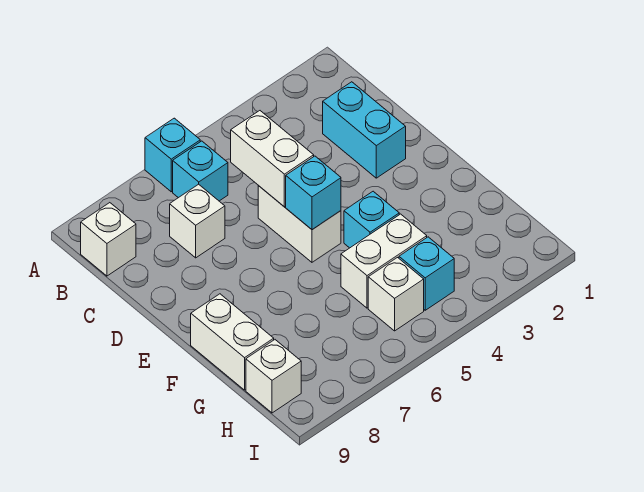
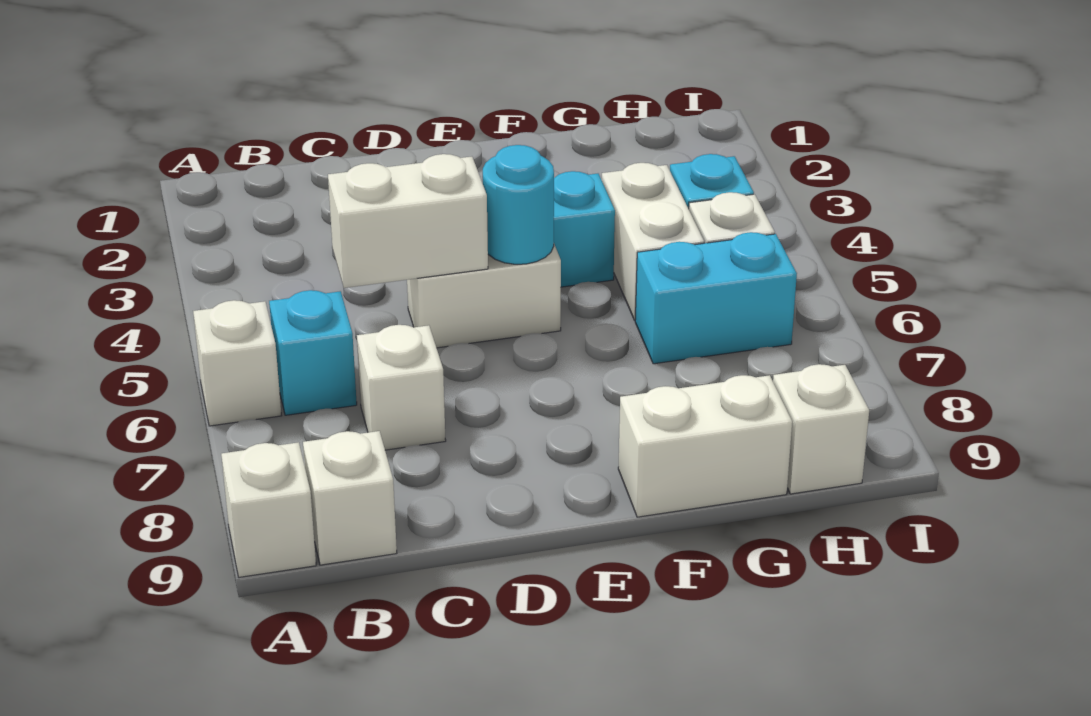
cyan 1x1 brick [145,118,200,192] -> white 1x1 brick [193,300,281,426]
none -> white 1x1 brick [221,442,316,577]
cyan 1x2 brick [323,82,406,178] -> cyan 1x2 brick moved to [635,232,797,364]
cyan 1x1 brick [286,156,341,230] -> cyan 1x1 round brick [483,145,554,264]

